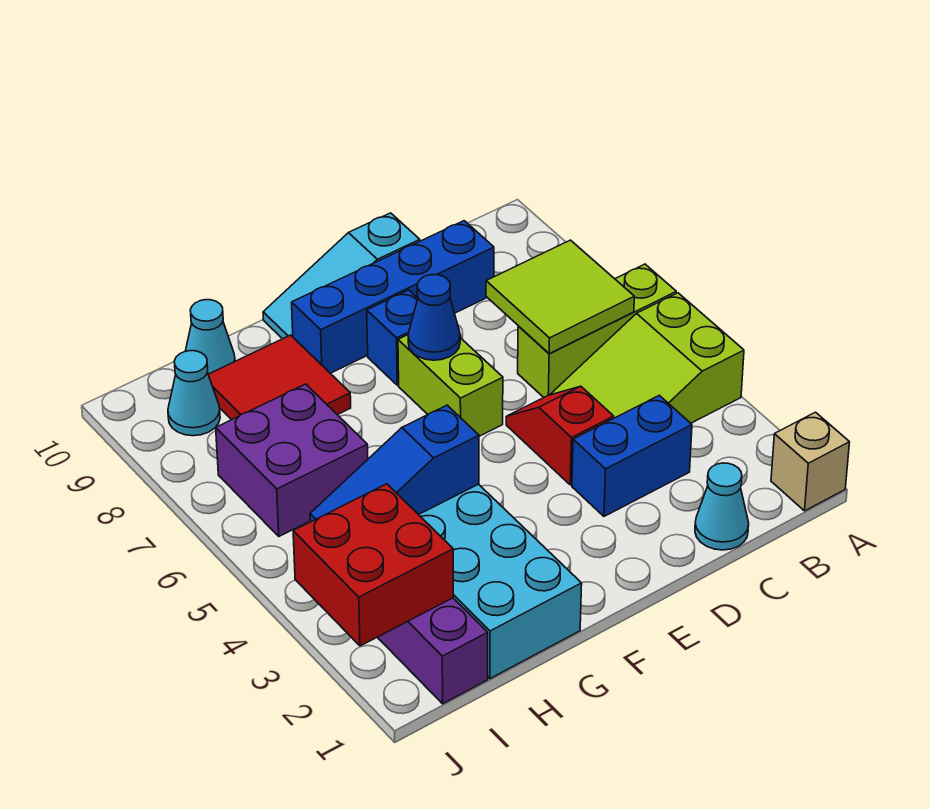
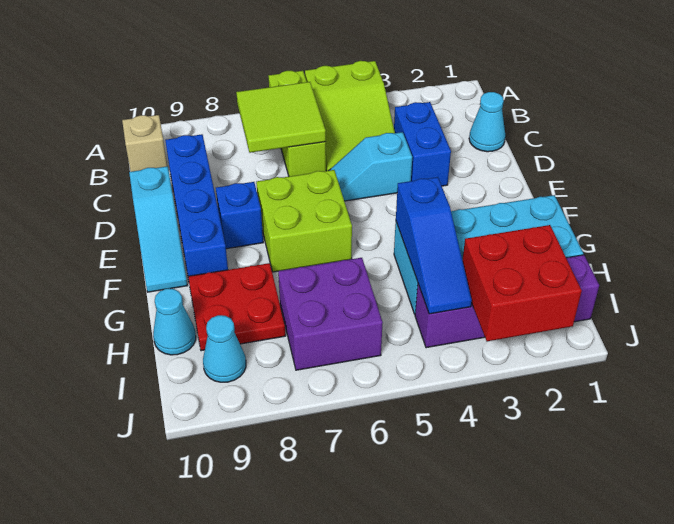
tan 1x1 brick [771,412,850,511] -> tan 1x1 brick moved to [122,115,167,172]
red 1x2 slope [506,386,614,485] -> cyan 1x2 slope [329,132,412,201]
lime 1x2 brick [398,335,503,436] -> lime 2x2 brick [256,170,352,272]
blue 1x1 cone [408,275,460,360] -> none
red 2x2 tile [208,335,351,420] -> red 2x2 plate [188,263,286,351]

